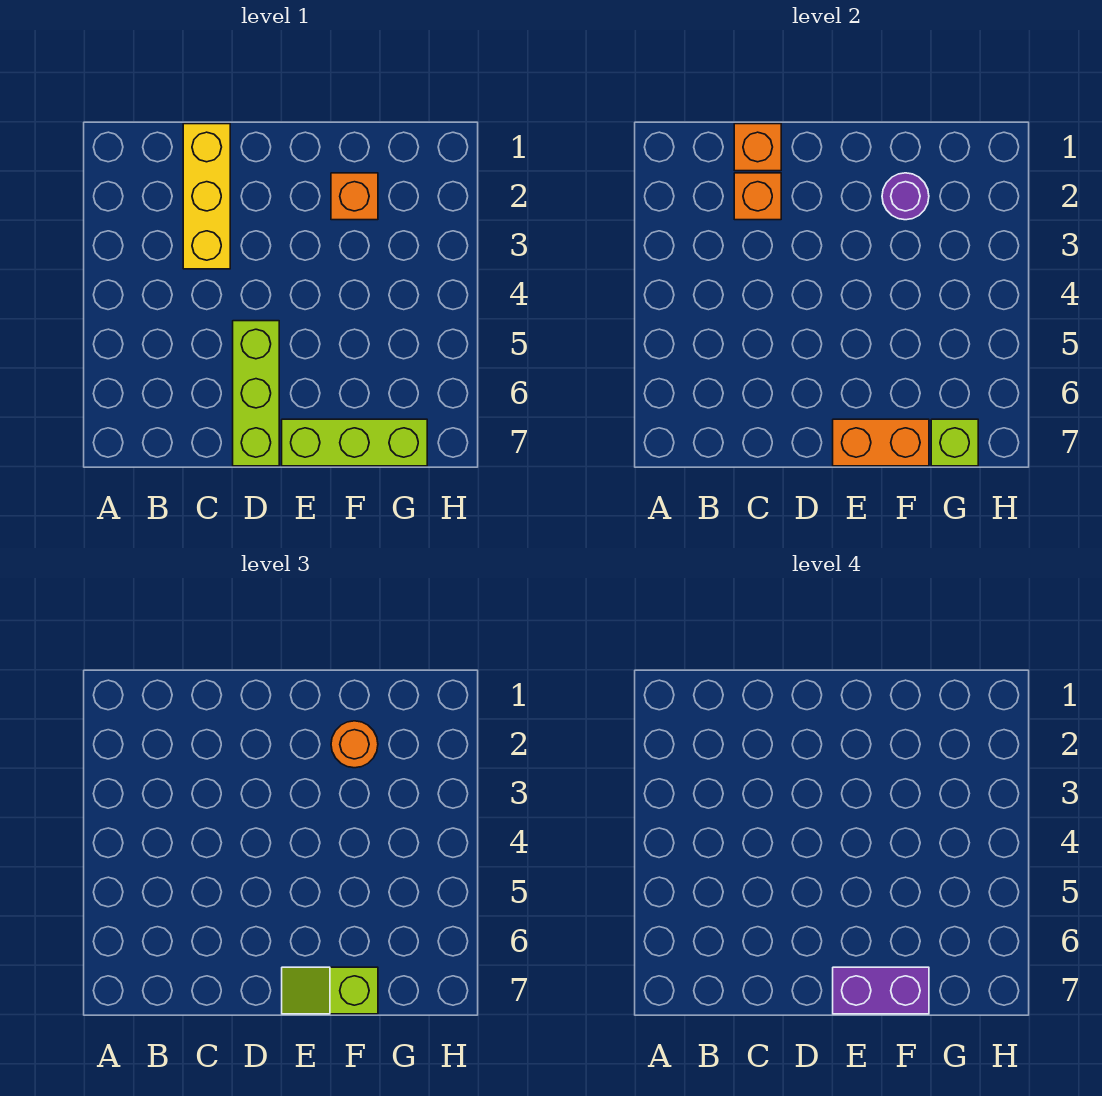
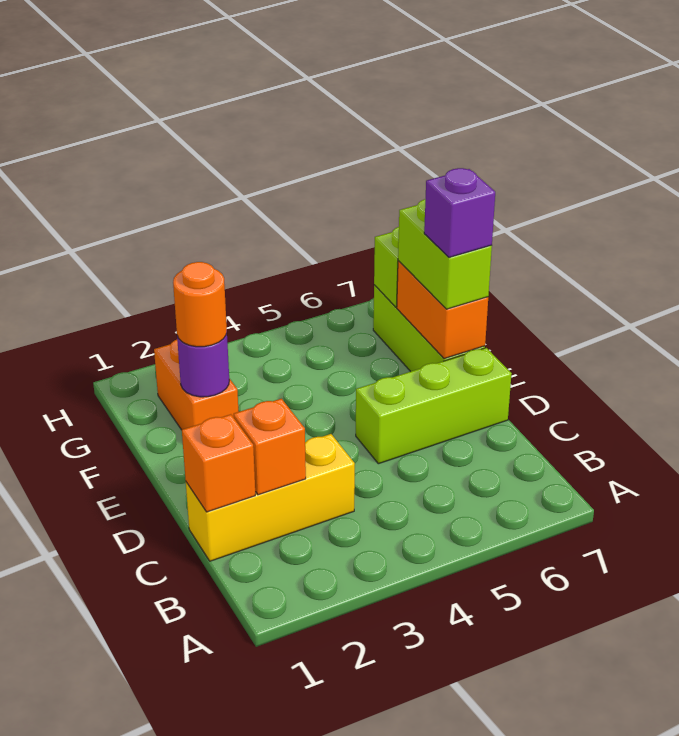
lime 1x2 slope [282,967,378,1014] -> lime 1x2 brick [398,199,492,309]
purple 1x2 brick [833,967,929,1014] -> purple 1x1 brick [424,168,495,257]
orange 1x1 brick [331,173,378,220] -> orange 1x2 brick [154,340,239,430]

